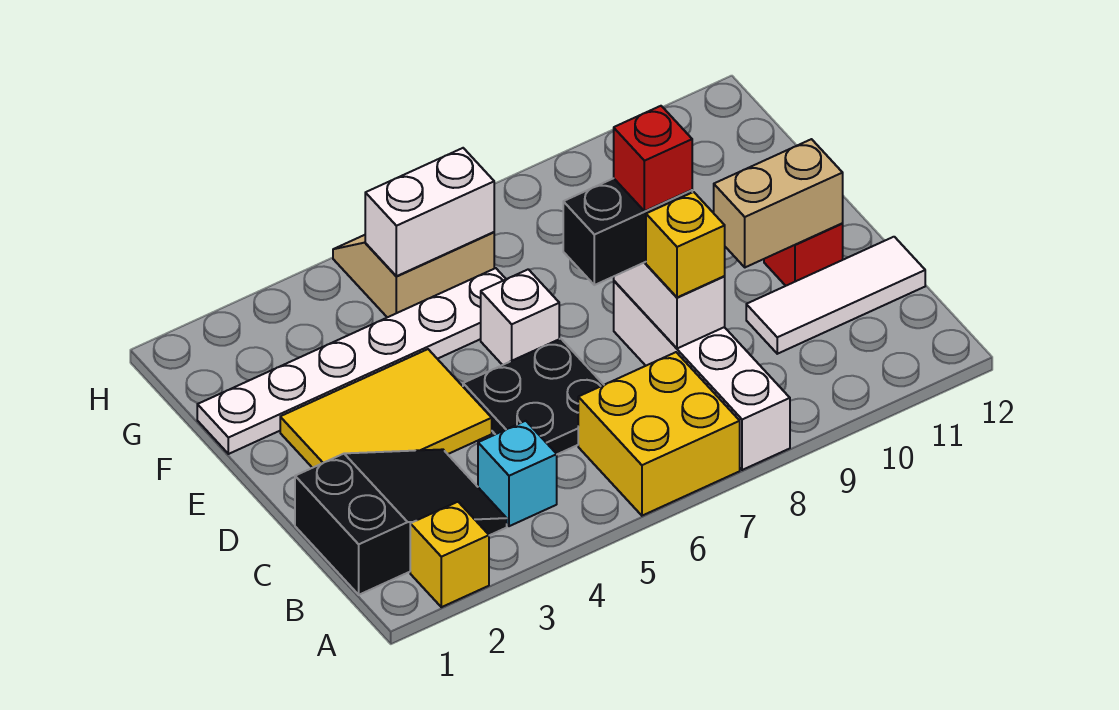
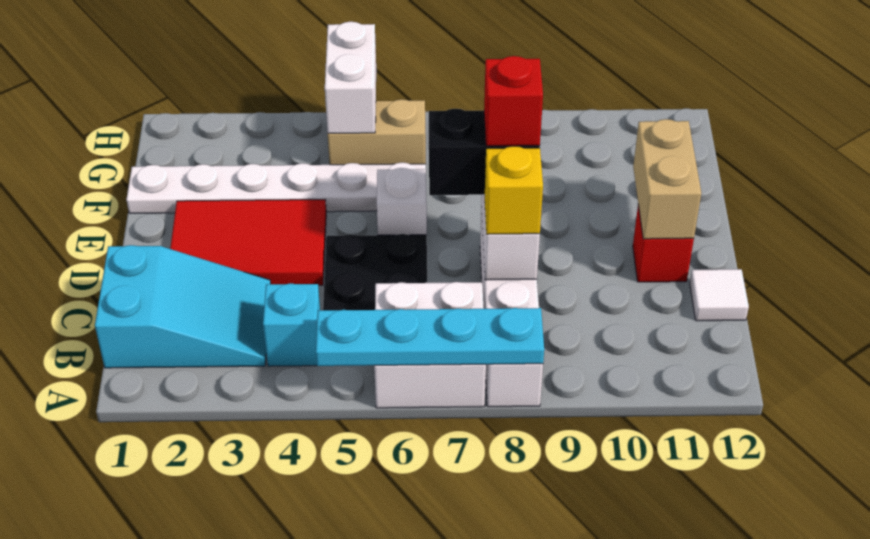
yellow 1x1 brick [410,502,489,607] -> none
none -> cyan 1x4 plate [316,308,544,366]
yellow 2x2 brick [578,352,740,516] -> white 2x2 brick [374,282,486,408]
black 2x3 slope [295,449,507,595] -> cyan 2x3 slope [95,245,271,368]
white 1x3 tile [746,237,925,354] -> white 1x1 tile [690,269,749,321]
yellow 2x3 tile [280,349,492,468] -> red 2x3 tile [170,200,326,285]
tan 1x2 brick [714,139,843,267] -> tan 1x2 brick turned to [633,119,701,239]
white 1x2 brick [365,148,494,276] -> white 1x2 brick turned to [325,22,376,133]

